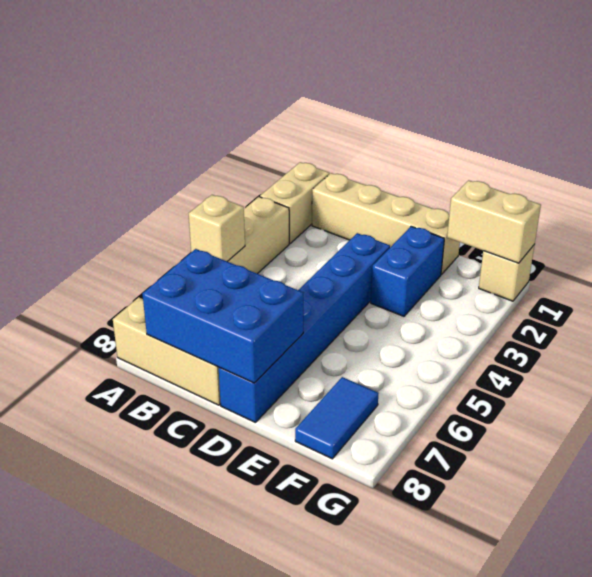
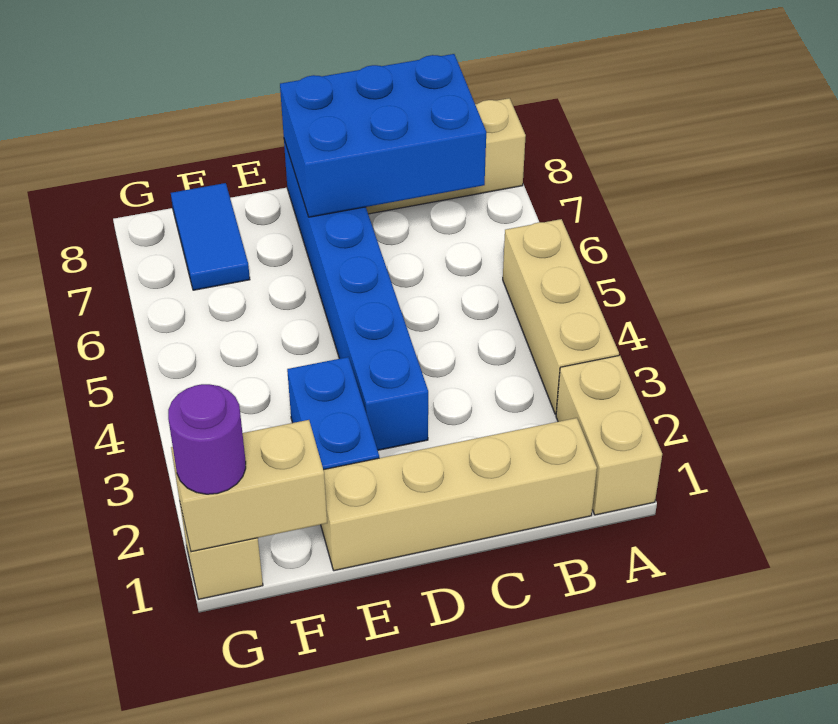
tan 1x1 brick [189,195,245,261] -> none
none -> purple 1x1 round brick [168,384,246,494]

